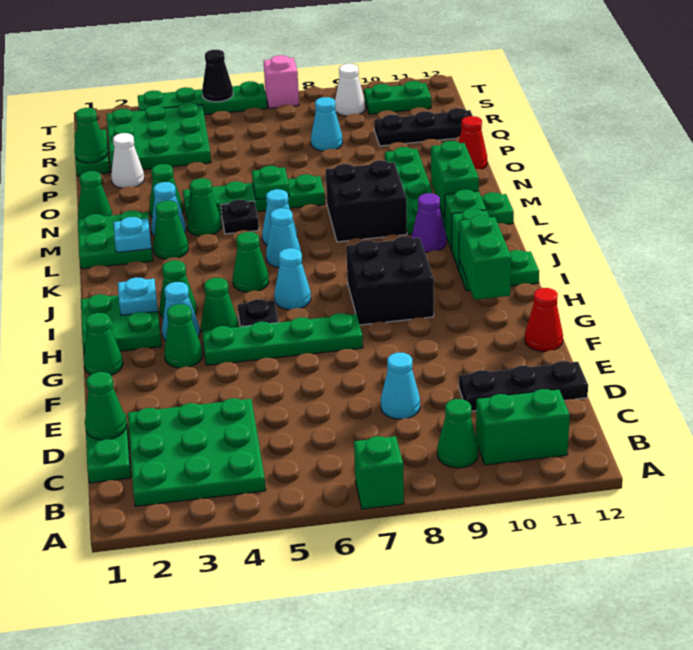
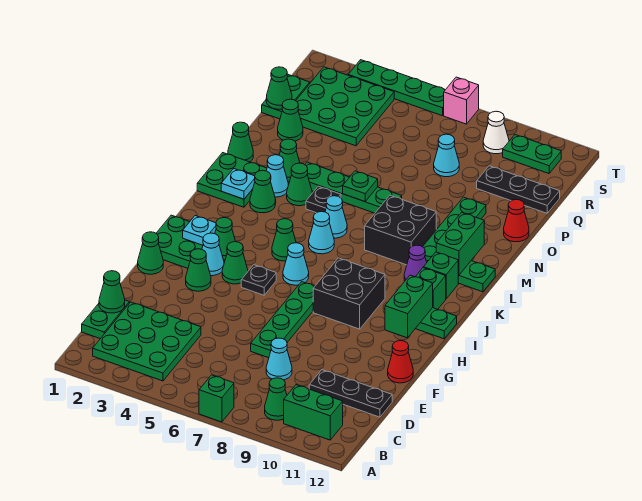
green 1x4 plate [202,313,363,365] -> green 1x4 plate turned to [251,282,315,358]
white 1x1 cone [111,133,144,188] -> green 1x1 cone [278,99,303,141]
black 1x1 cone [202,50,233,102] -> none

